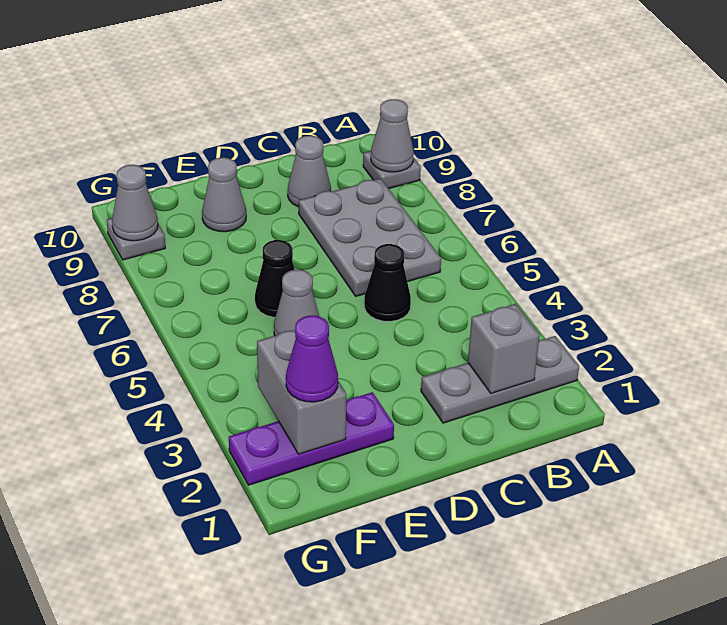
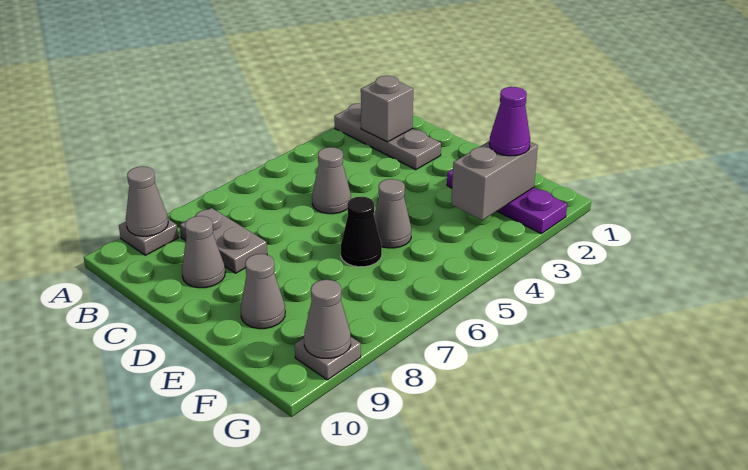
grey 2x3 plate [299,179,441,296] -> grey 1x2 plate [180,208,267,273]
black 1x1 cone [364,244,411,321] -> grey 1x1 cone [312,147,351,214]

